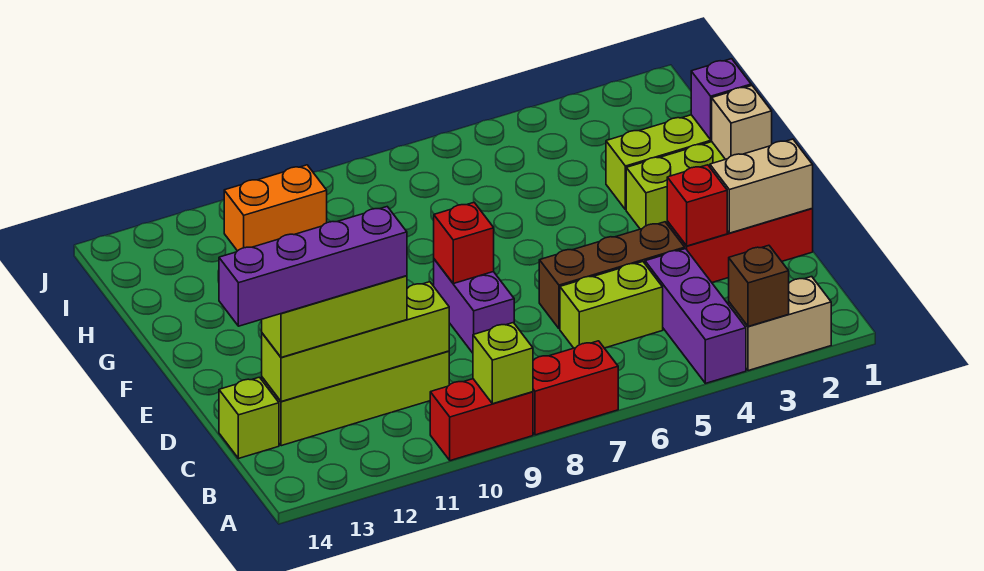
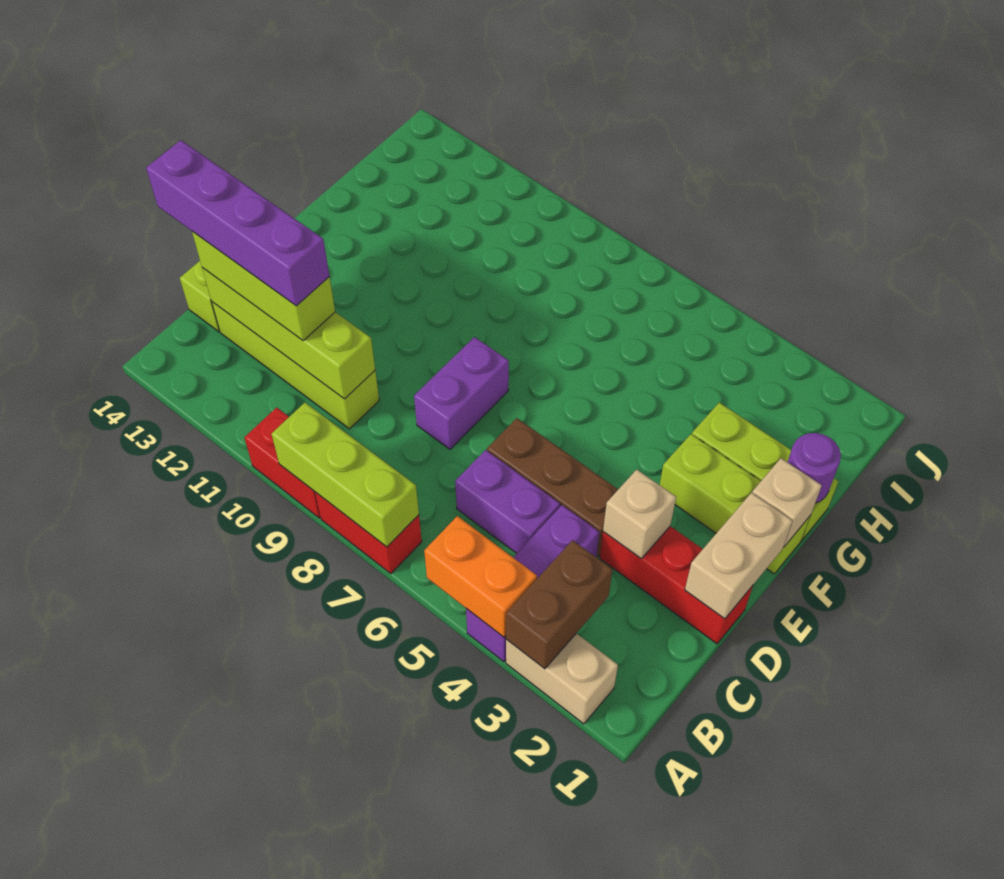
brown 1x1 brick [729,245,789,327] -> brown 1x2 brick [506,540,612,669]
lime 1x1 brick [473,323,533,404] -> lime 1x3 brick [271,403,419,547]
lime 1x2 brick [560,262,663,348] -> purple 1x2 brick [455,450,560,553]
tan 1x2 brick [710,139,813,233] -> tan 1x2 brick turned to [685,493,792,619]
red 1x1 brick [667,165,727,246] -> tan 1x1 brick [603,470,676,558]
red 1x1 brick [434,203,494,284] -> none
purple 1x1 brick [691,59,751,140] -> purple 1x1 round brick [788,433,841,503]
orange 1x2 brick [224,165,327,251] -> orange 1x2 brick moved to [424,516,537,637]

